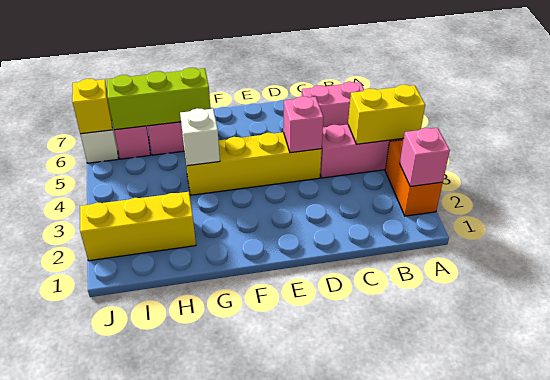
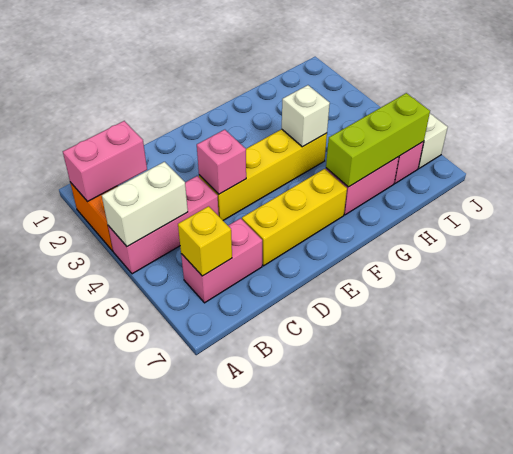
pink 1x1 brick [400,128,450,187] -> pink 1x2 brick [63,121,147,202]
yellow 1x2 brick [348,85,425,144] -> white 1x2 brick [102,162,188,247]
yellow 1x3 brick [80,192,196,261] -> yellow 1x3 brick moved to [242,169,347,266]
yellow 1x1 brick [72,79,112,134] -> yellow 1x1 brick moved to [178,206,232,276]

